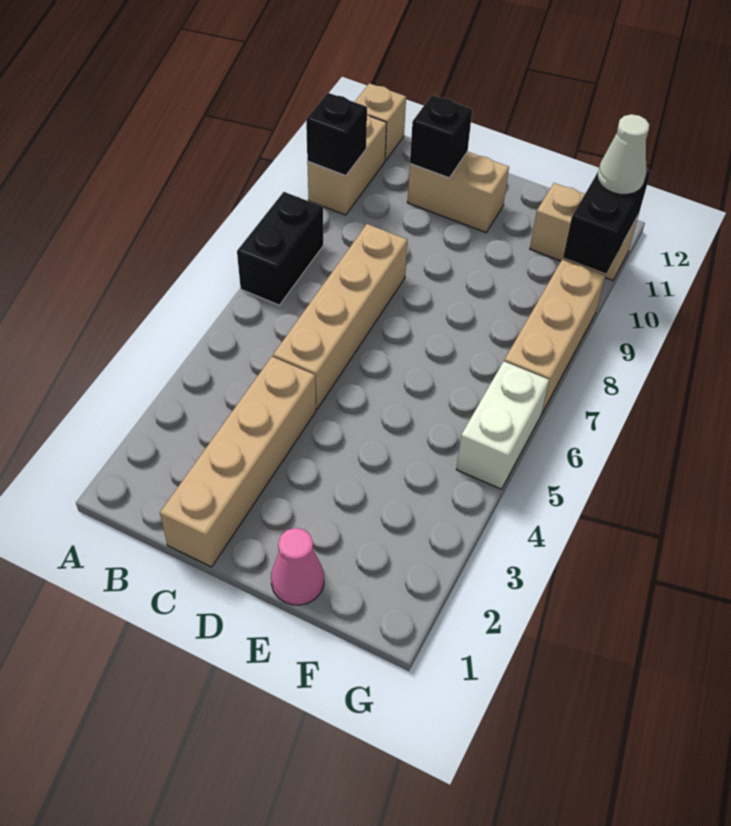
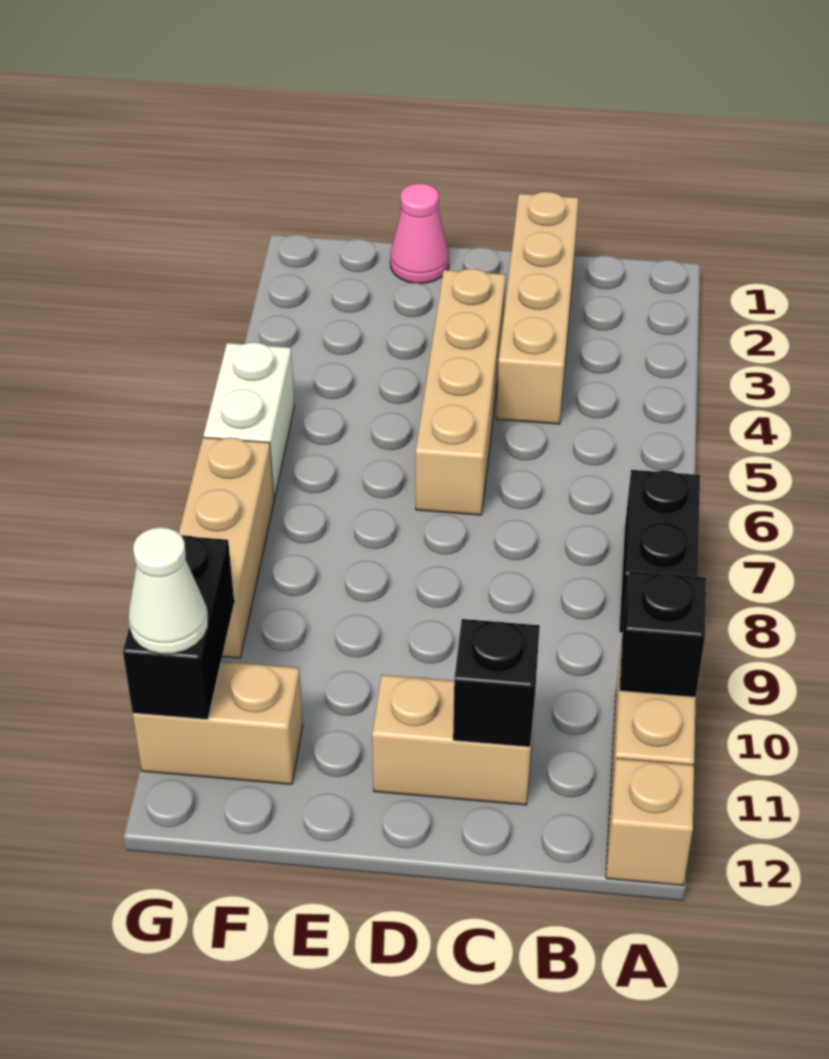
tan 1x4 brick [273,224,408,409] -> tan 1x4 brick moved to [416,269,506,515]

